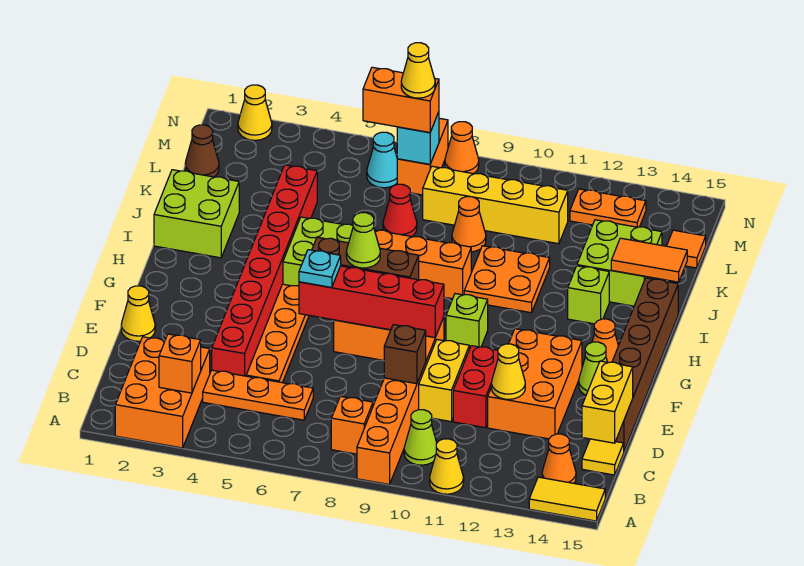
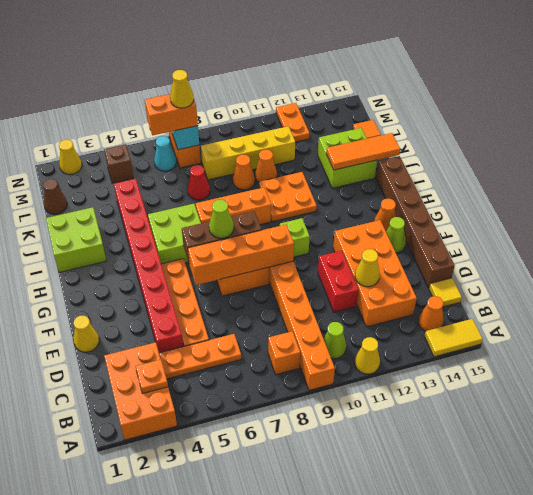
orange 1x1 brick [159,334,201,393] -> orange 1x1 plate [136,360,168,393]
yellow 1x2 brick [582,361,633,443] -> none
brown 1x1 brick [384,325,426,384] -> brown 1x1 brick moved to [104,144,134,183]
yellow 1x2 brick [419,340,469,422] -> none
orange 2x3 brick [488,329,582,439] -> orange 2x4 brick [333,220,417,327]
red 1x4 brick [299,266,444,338] -> orange 1x4 brick [188,225,294,285]
cyan 1x1 plate [299,250,341,288] -> none
lime 1x1 brick [568,266,609,324] -> none
orange 1x2 tile [611,238,687,282] -> orange 1x3 tile [326,133,400,170]
orange 1x2 plate [570,189,646,227] -> orange 1x2 plate turned to [276,103,310,142]
orange 1x1 cone [445,122,479,174] -> orange 1x1 cone moved to [255,150,277,182]

